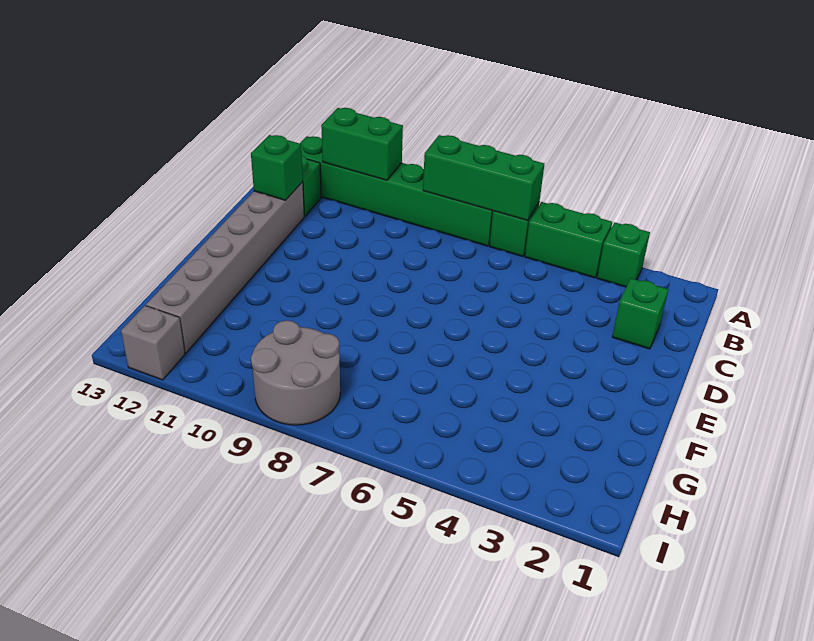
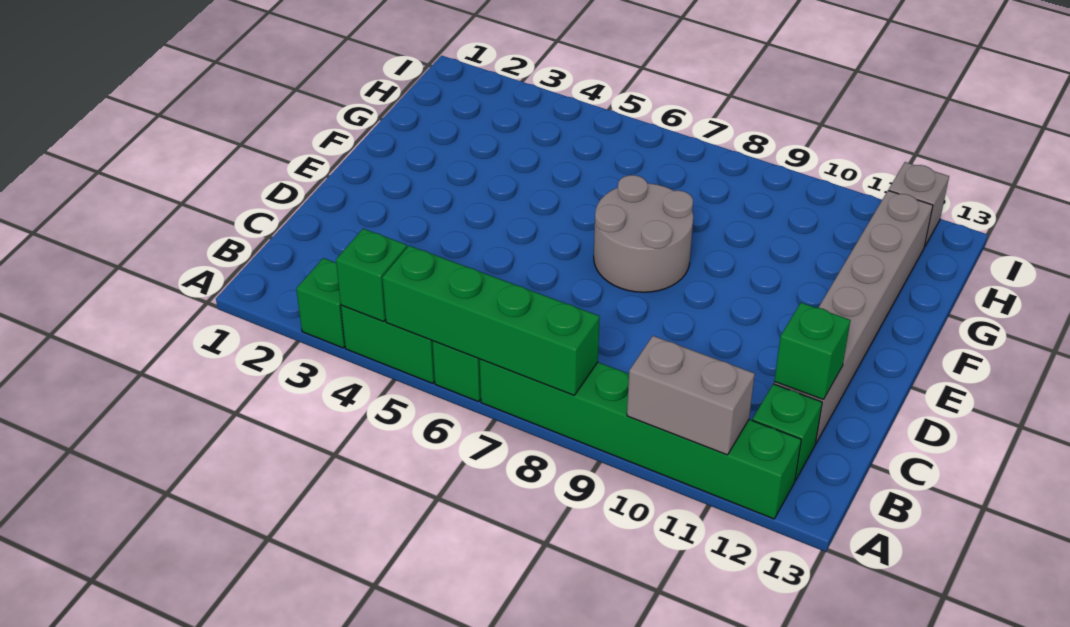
green 1x3 brick [423,135,544,220] -> green 1x4 brick [382,246,600,395]
green 1x2 brick [321,108,403,180] -> grey 1x2 brick [627,336,755,455]
green 1x1 brick [612,278,669,349] -> green 1x1 brick moved to [336,229,407,322]
grey 2x2 round brick [251,320,340,425] -> grey 2x2 round brick moved to [594,175,693,292]

